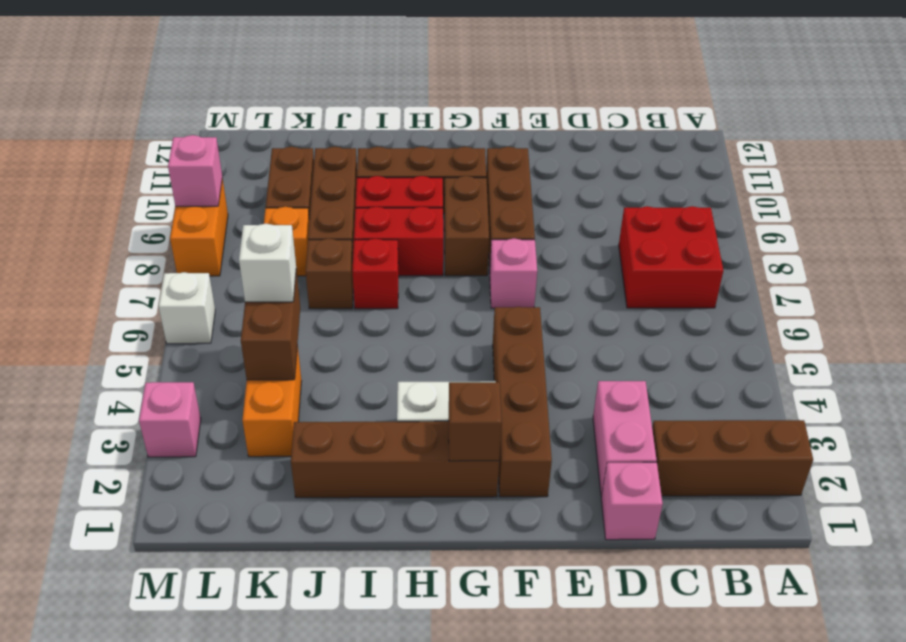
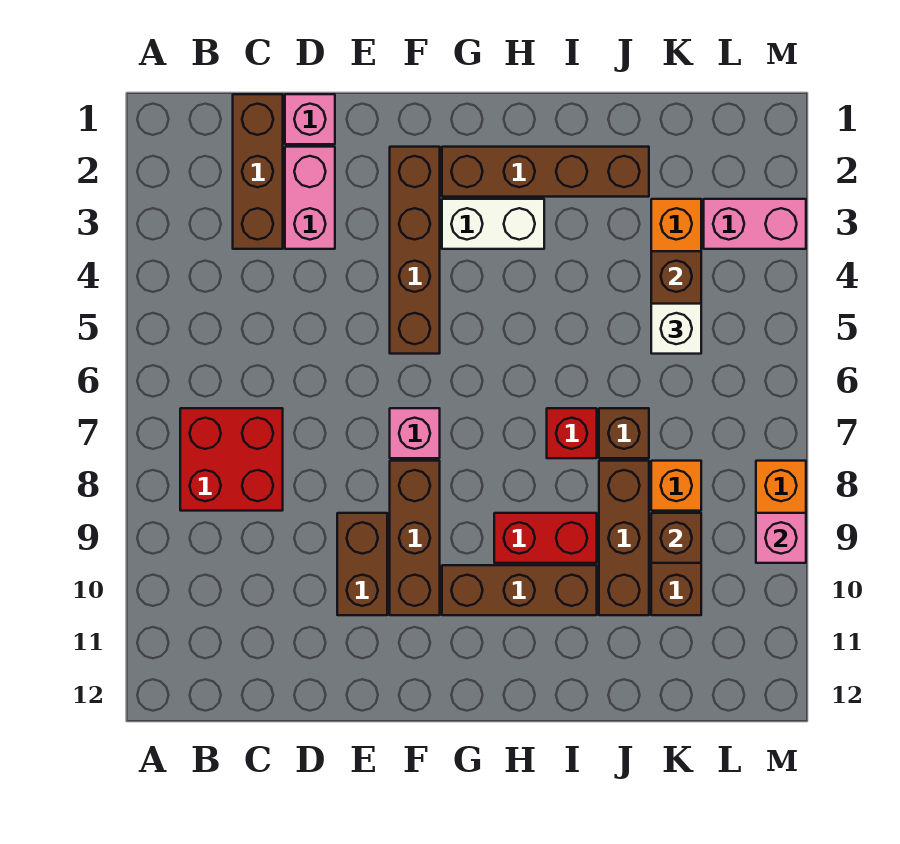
brown 1x3 brick [652,420,813,496] -> brown 1x3 brick turned to [233,94,283,249]
brown 1x1 brick [449,382,502,461] -> brown 1x1 brick moved to [651,513,701,563]
brown 1x2 brick [444,176,489,276] -> brown 1x2 brick moved to [337,513,387,615]
red 1x2 brick [354,207,443,276] -> none
pink 1x1 brick [139,382,201,457] -> pink 1x2 brick [704,199,806,249]
white 1x1 brick [159,272,215,344] -> none

